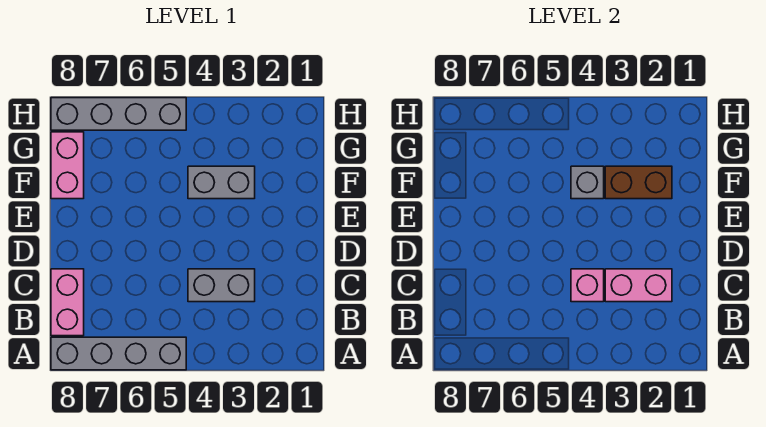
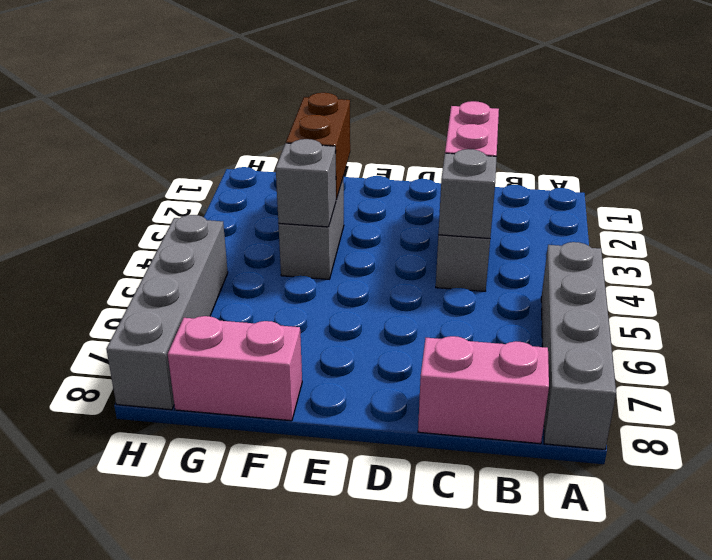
pink 1x1 brick [571,269,604,302] -> grey 1x1 brick [438,149,497,239]

